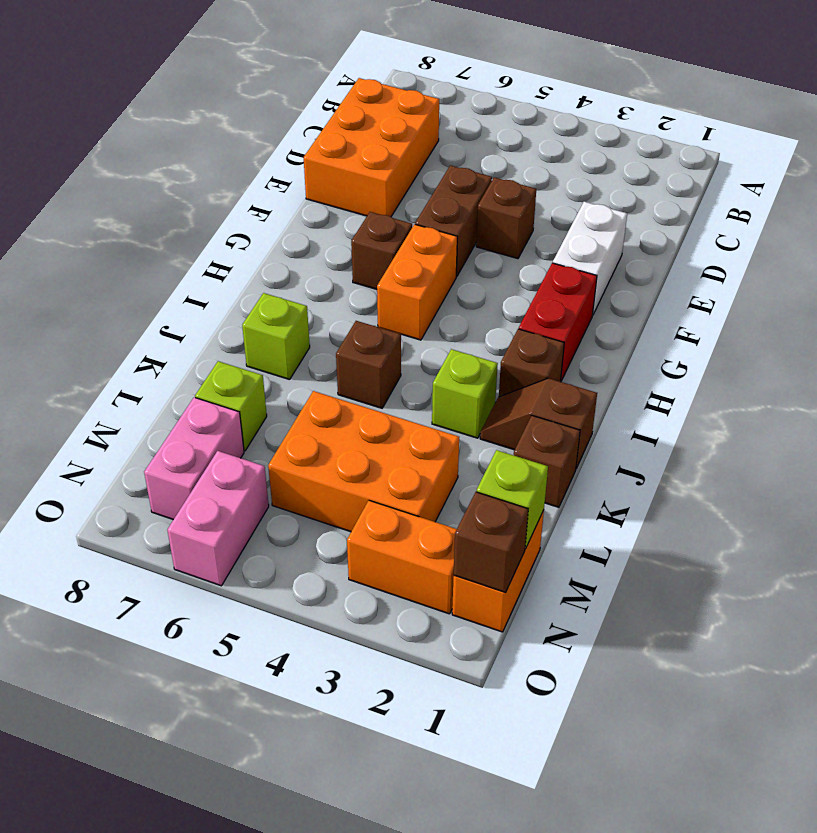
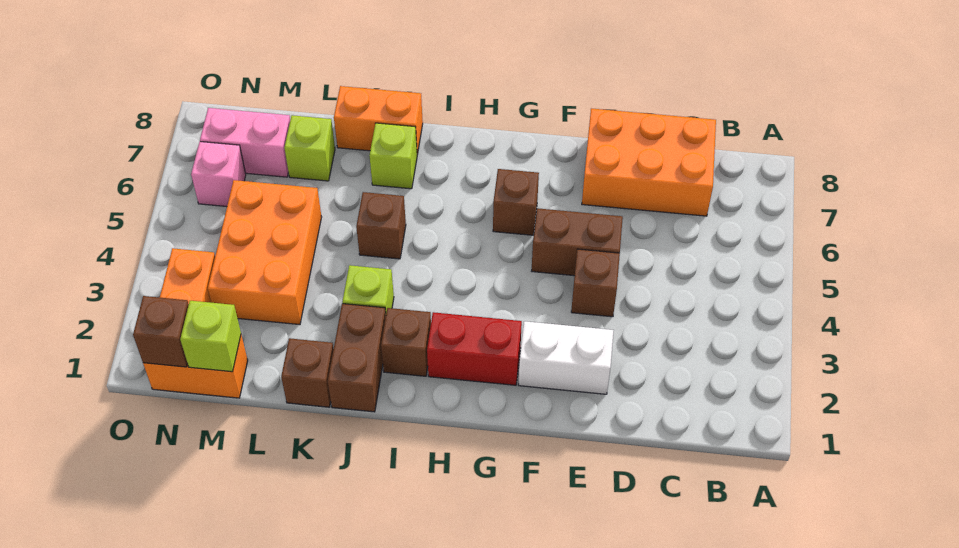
orange 1x2 brick [377,224,457,340] -> orange 1x2 brick moved to [334,86,423,155]
brown 1x2 slope [480,378,597,468] -> brown 1x2 brick [328,304,386,412]
pink 1x2 brick [167,451,269,586] -> pink 1x1 brick [191,141,246,207]

